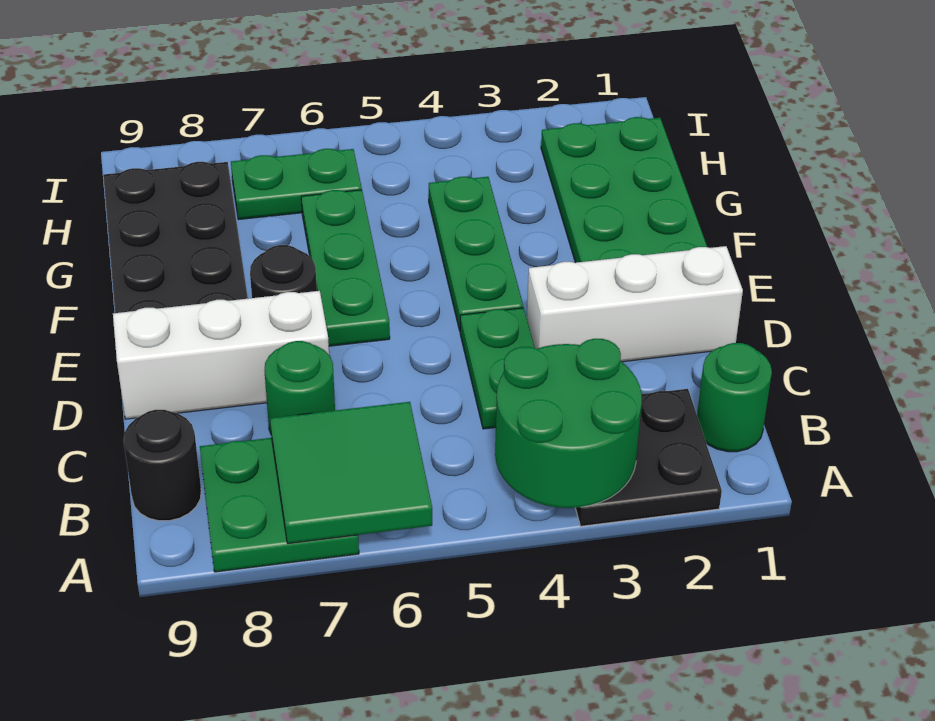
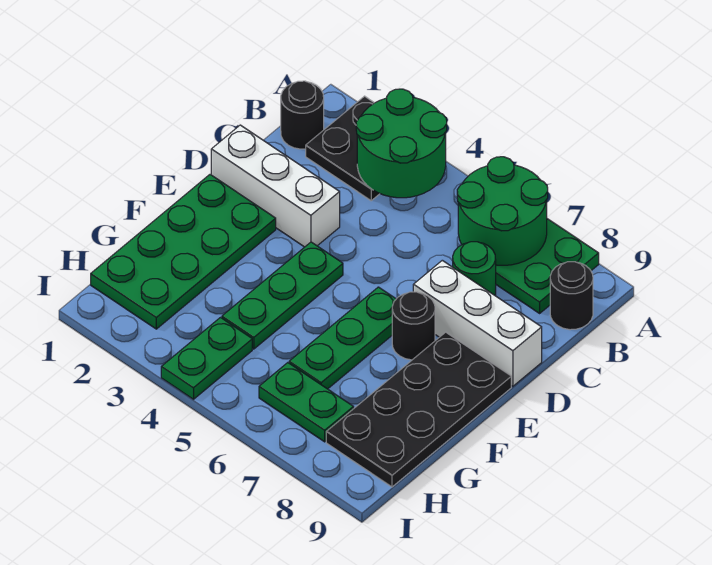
green 2x2 tile [270,402,432,544] -> green 2x2 round brick [457,157,548,265]
green 1x1 round brick [697,343,772,452] -> black 1x1 round brick [281,81,324,149]
green 1x2 plate [460,308,535,429] -> green 1x2 plate moved to [161,318,252,399]

